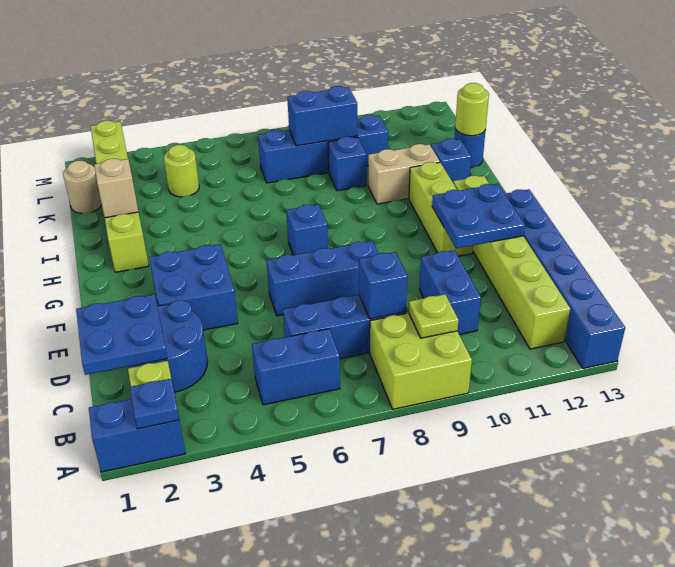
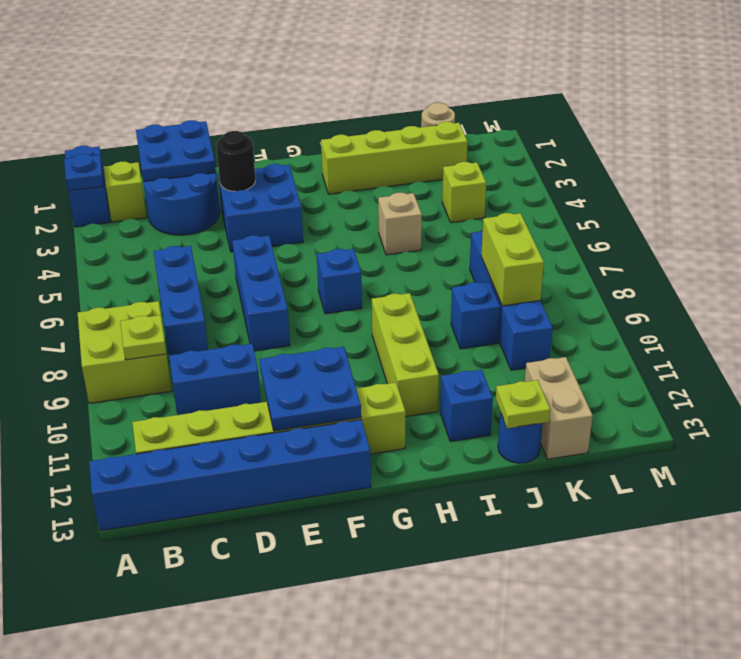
blue 1x2 brick [252,329,340,405] -> none
blue 1x1 brick [359,252,408,319] -> none
none -> black 1x1 round brick [216,131,255,191]
lime 1x3 brick [409,162,473,257] -> lime 1x3 brick turned to [372,293,439,417]
lime 1x6 brick [91,121,149,272] -> lime 1x4 brick [321,122,468,194]
tan 1x1 brick [94,159,138,218] -> tan 1x1 brick moved to [378,193,422,255]
tan 1x2 brick [368,144,440,204] -> tan 1x2 brick moved to [525,357,593,459]
lime 1x1 round brick [455,83,489,136] -> lime 1x1 plate [496,380,550,428]
lime 1x1 round brick [164,145,199,197] -> lime 1x1 brick [442,162,486,223]
blue 1x2 brick [287,86,357,146] -> lime 1x2 brick [481,213,544,306]

